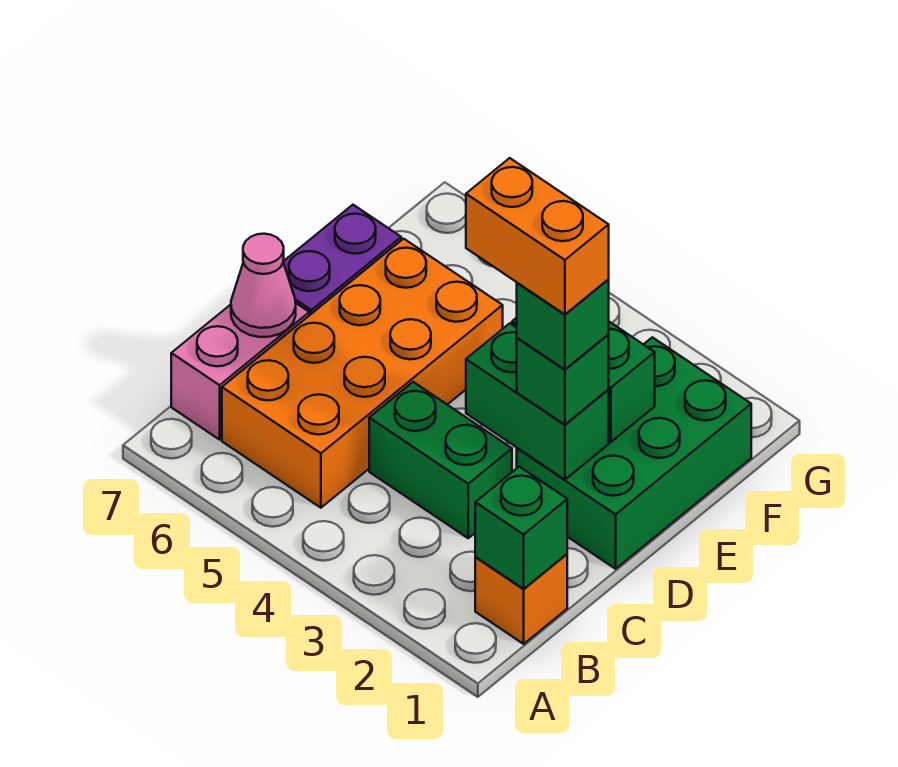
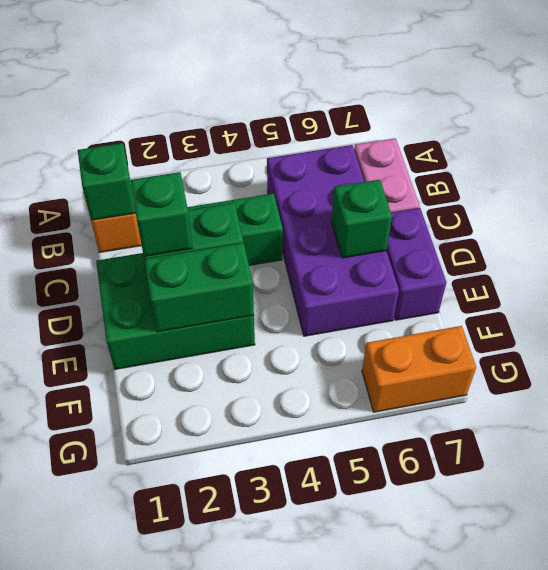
orange 2x4 brick [222,239,503,508] -> purple 2x4 brick [267,145,399,336]
pink 1x1 cone [231,234,296,337] -> none
green 2x3 brick [517,337,751,569] -> green 2x3 brick turned to [96,253,255,369]
green 1x1 brick [517,280,609,369] -> green 1x1 brick moved to [332,180,392,258]
orange 1x2 brick [466,158,609,314] -> orange 1x2 brick moved to [362,326,476,412]

